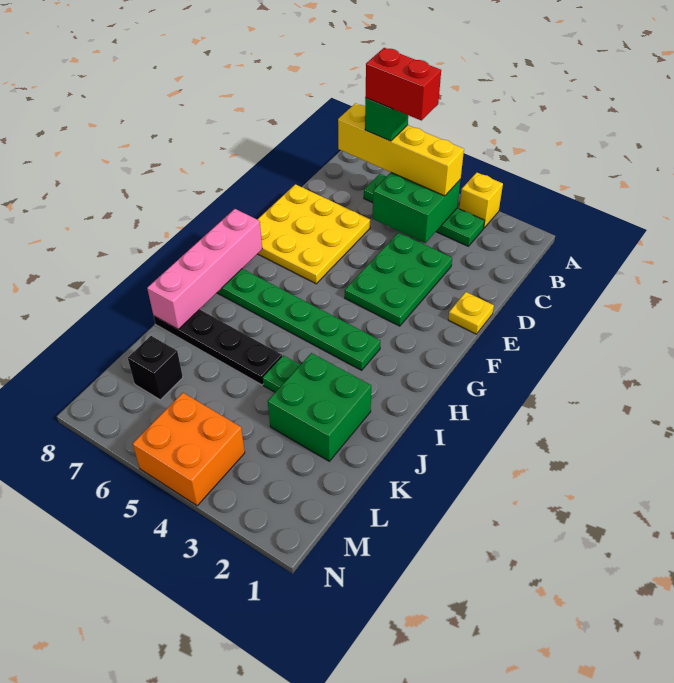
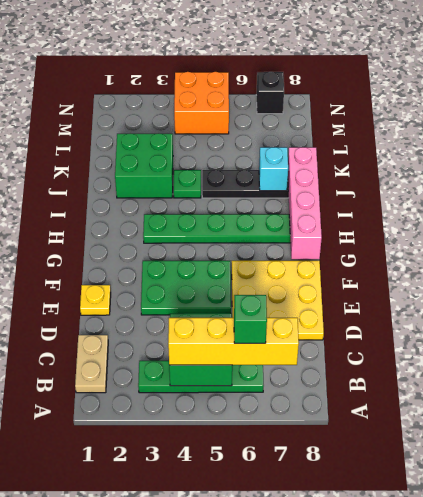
yellow 1x1 brick [459,173,503,228] -> none
none -> tan 1x2 plate [75,335,108,393]
red 1x2 brick [365,48,441,120] -> none
green 2x3 plate [345,233,452,326] -> green 2x3 plate turned to [141,261,231,315]
none -> cyan 1x1 brick [259,147,288,191]
black 1x1 brick [128,336,183,400] -> black 1x1 brick moved to [256,72,284,114]

